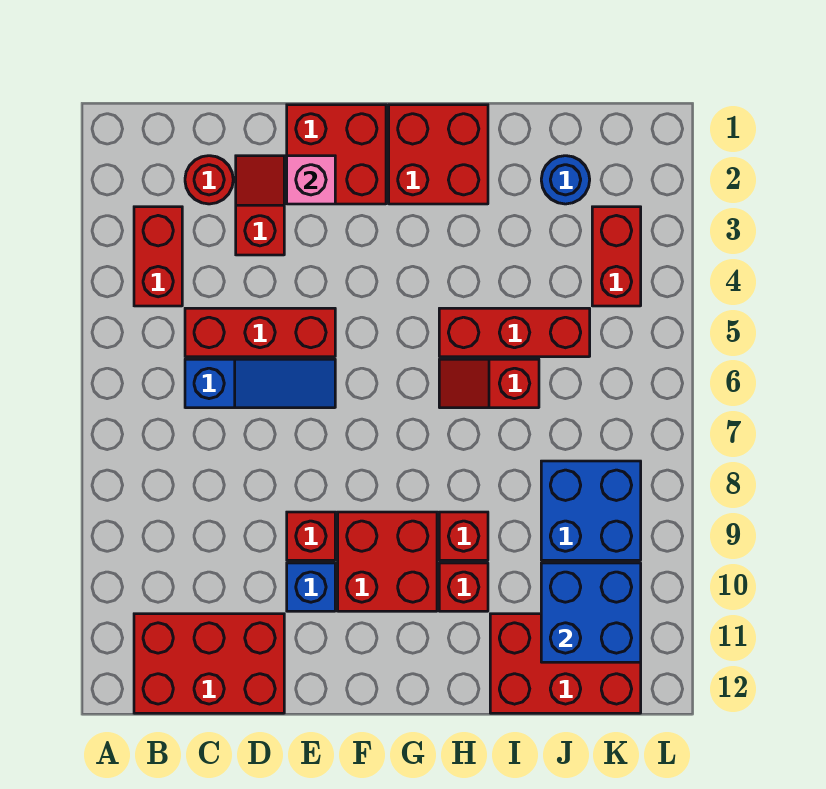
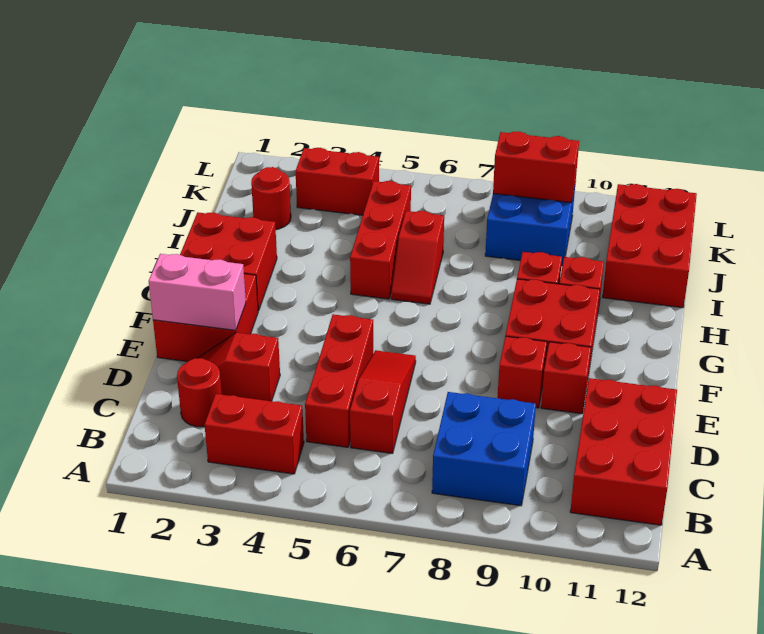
blue 1x3 slope [185,359,335,408] -> red 1x3 slope [350,350,416,454]
pink 1x1 brick [287,156,335,204] -> pink 1x2 brick [149,254,246,330]
blue 1x1 brick [287,563,335,611] -> red 1x1 brick [541,342,591,414]
blue 1x1 round brick [541,156,590,204] -> red 1x1 round brick [251,167,291,229]
blue 2x2 brick [541,563,641,662] -> blue 2x2 brick moved to [432,392,536,506]
none -> red 1x2 brick [493,131,579,203]

